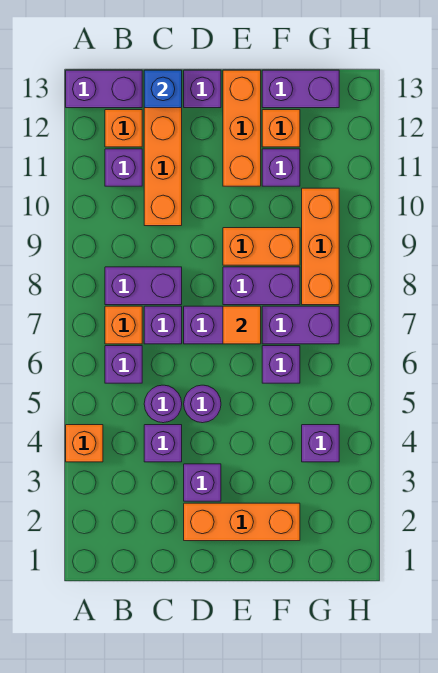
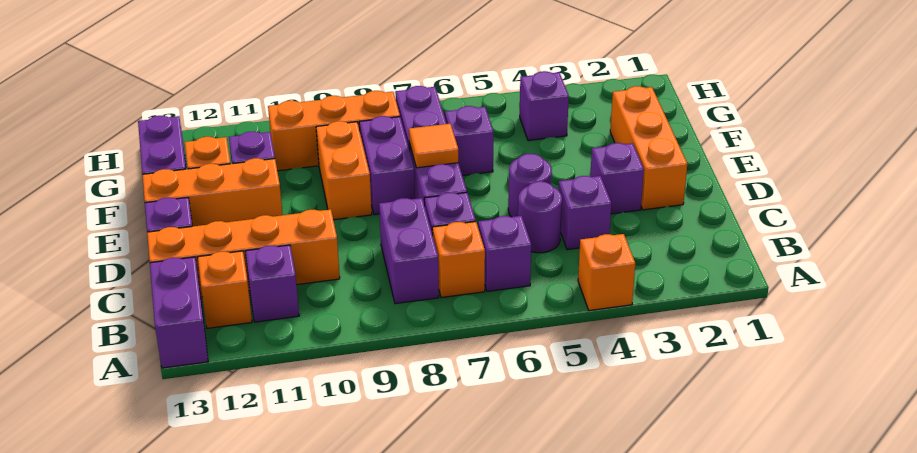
blue 1x1 brick [144,70,182,108] -> none

